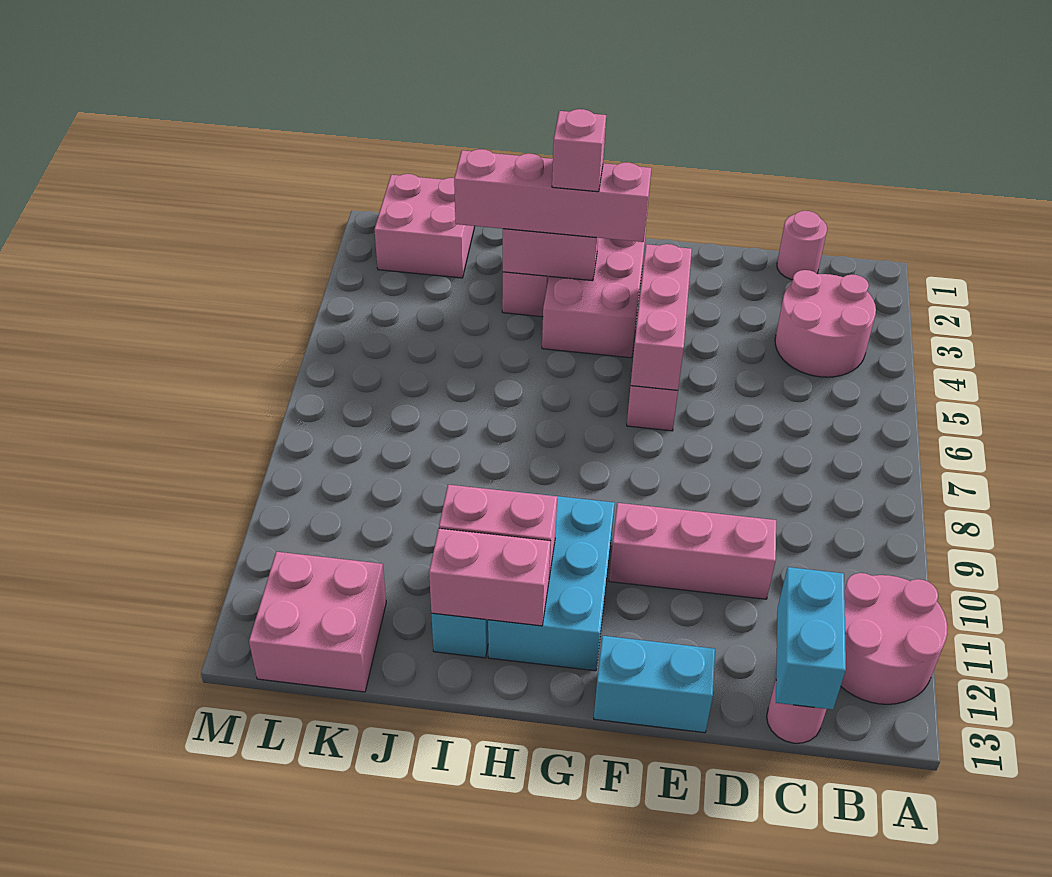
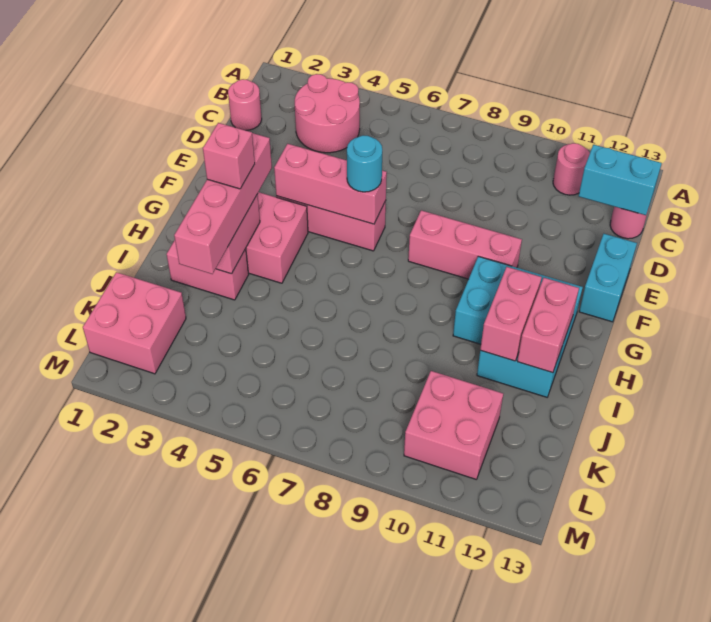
pink 2x2 round brick [841,573,947,704] -> pink 1x1 round brick [553,143,590,195]
pink 1x3 brick [609,503,776,599] -> pink 1x3 brick turned to [408,210,522,279]
none -> cyan 1x1 round brick [347,135,382,192]
pink 2x2 brick [249,552,386,692] -> pink 2x2 brick moved to [404,371,503,479]

